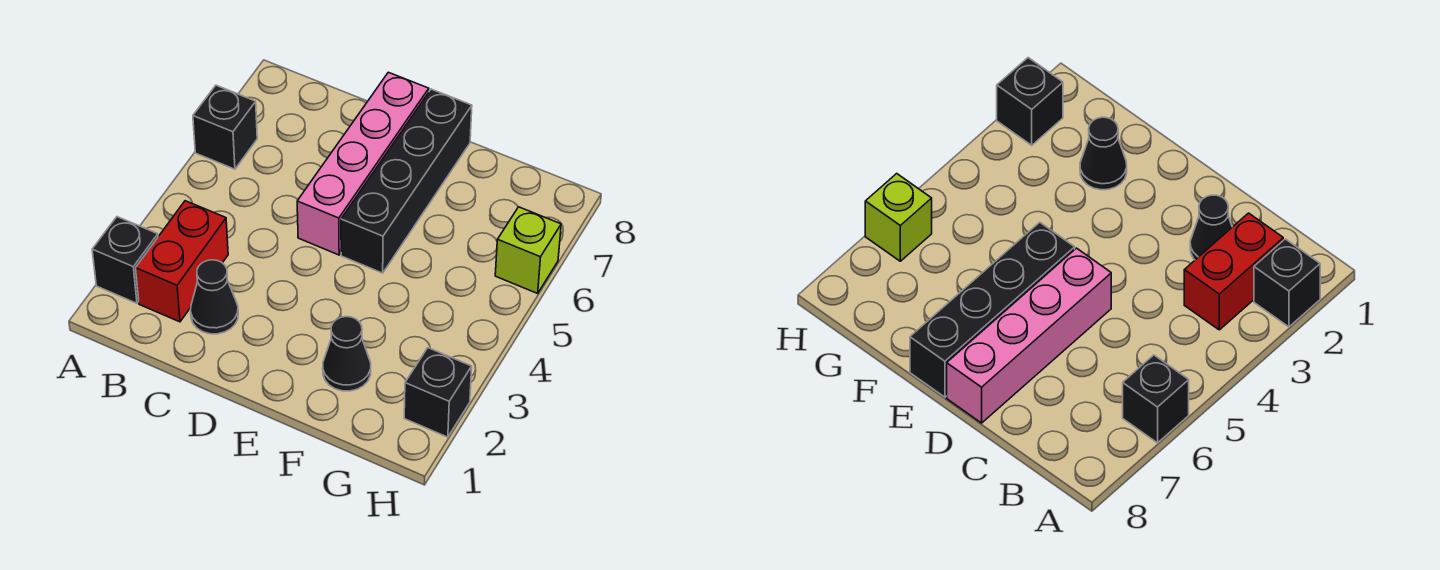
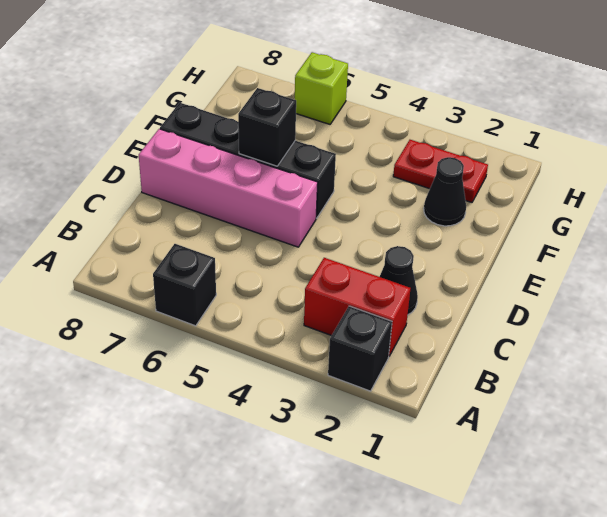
none -> red 1x2 plate [393,140,488,202]
black 1x1 brick [404,348,472,437] -> black 1x1 brick moved to [238,88,296,166]

